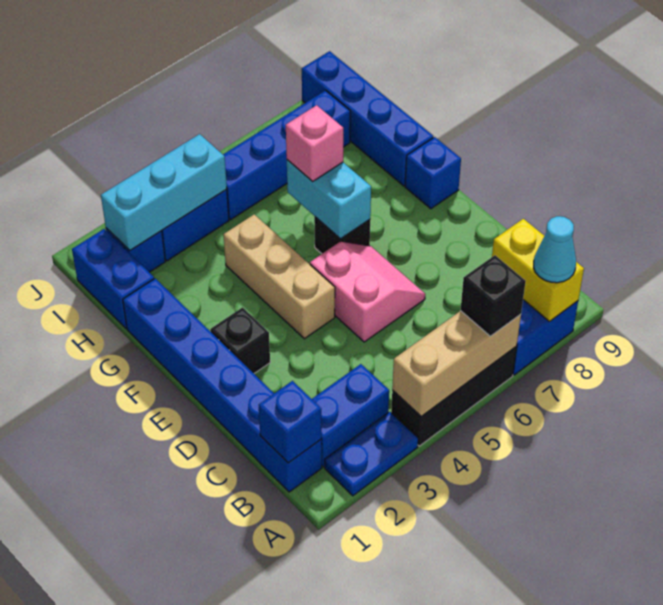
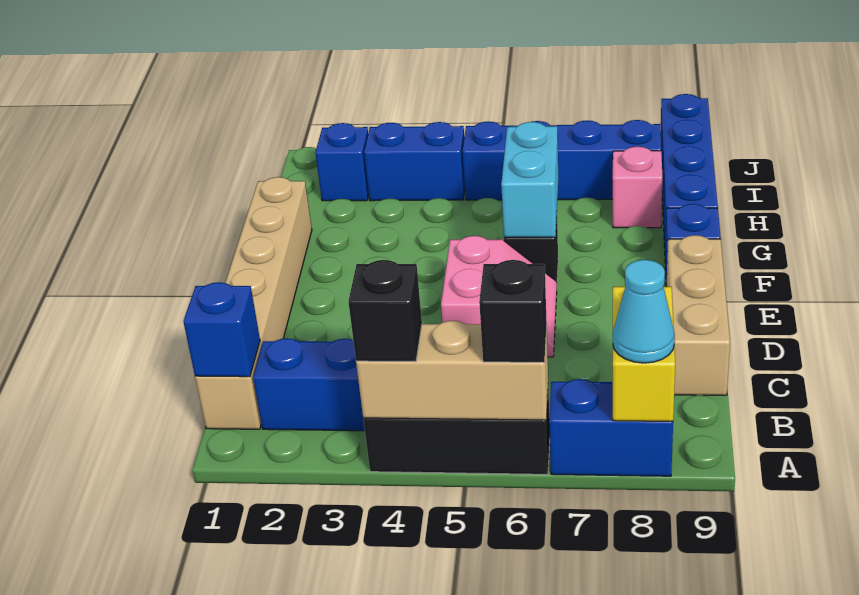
blue 1x2 plate [325,412,418,496] -> none
blue 1x6 brick [123,278,322,492] -> tan 1x6 brick [195,177,312,429]
black 1x1 brick [210,307,270,373] -> black 1x1 brick moved to [348,260,422,362]
tan 1x3 brick [223,214,335,339] -> tan 1x3 brick moved to [666,235,730,395]
pink 1x1 brick [286,105,343,182] -> pink 1x1 brick moved to [613,147,662,228]
blue 1x2 brick [72,229,154,329] -> none
cyan 1x3 brick [101,134,227,250] -> none

